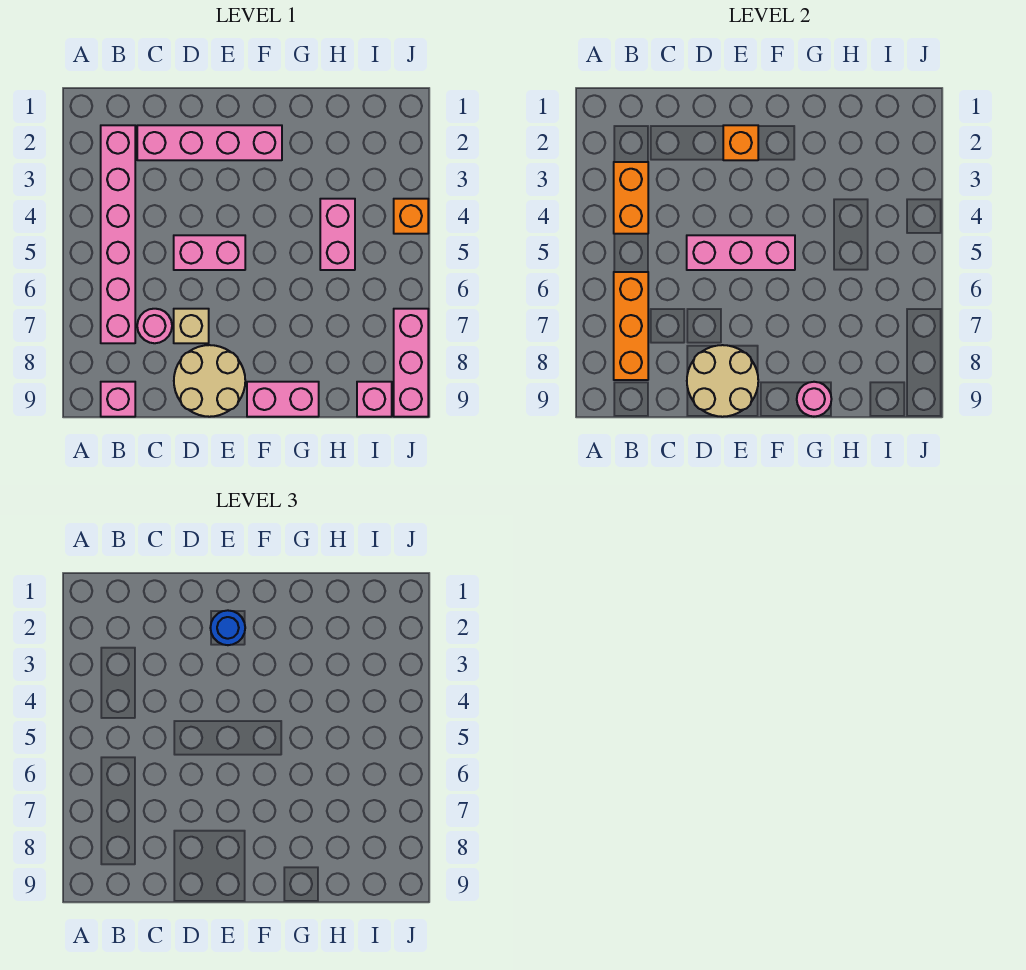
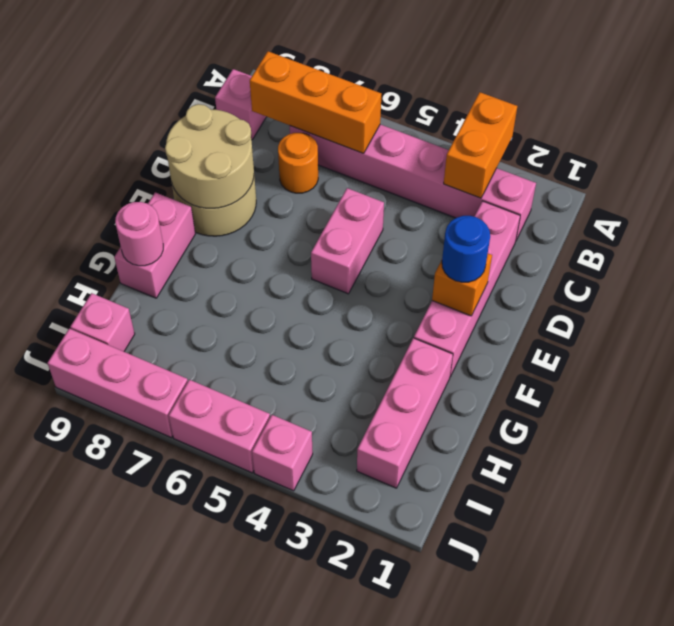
orange 1x2 brick [614,162,648,234] -> orange 1x2 brick turned to [444,92,517,198]
pink 1x1 round brick [137,309,172,343] -> orange 1x1 round brick [278,133,318,193]
pink 1x3 brick [687,235,795,270] -> pink 1x3 brick moved to [357,338,453,488]
tan 1x1 brick [174,309,209,343] -> none
pink 1x2 brick [320,199,355,270] -> pink 1x2 brick moved to [169,380,270,473]
orange 1x1 brick [394,199,428,234] -> pink 1x1 brick [252,415,313,491]

